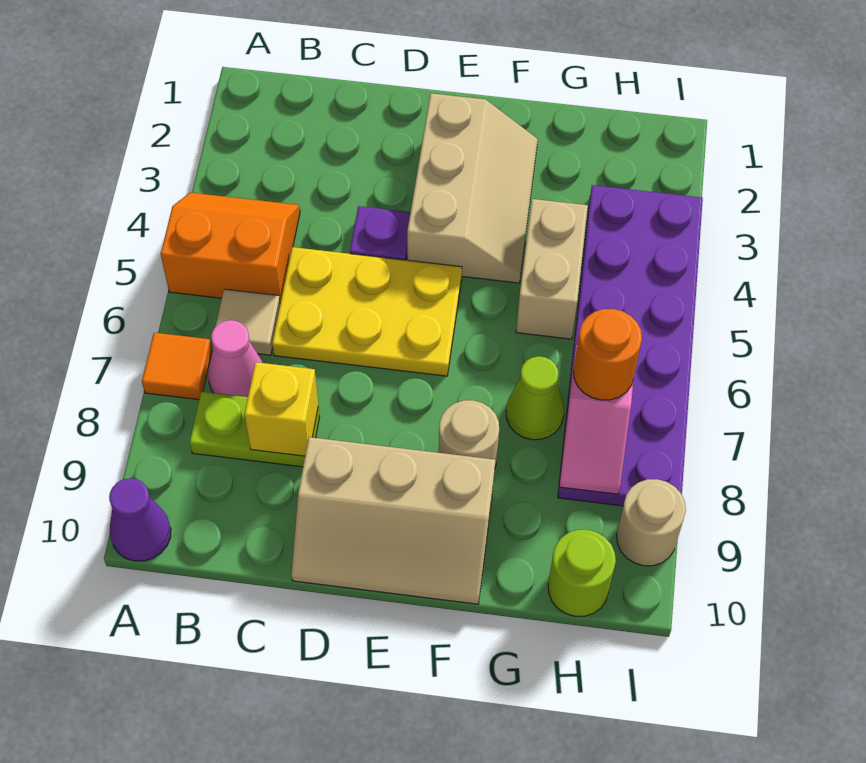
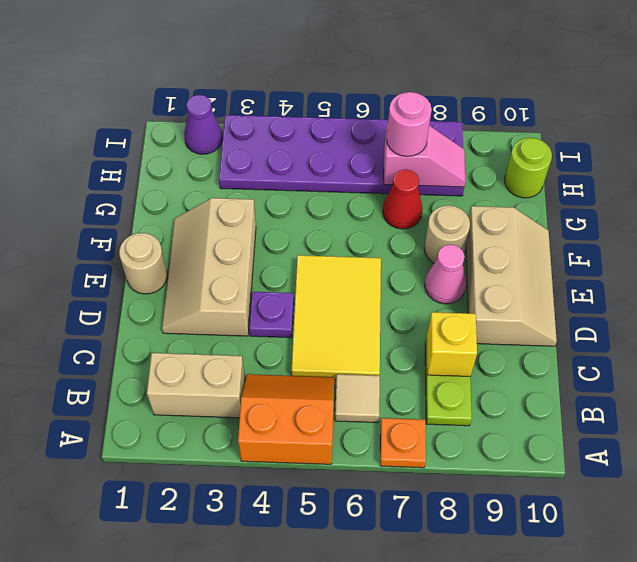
orange 2x2 slope [161,193,300,303] -> orange 2x2 slope turned to [238,374,334,464]
orange 1x1 tile [142,333,212,400] -> orange 1x1 plate [380,418,426,468]
purple 1x1 cone [109,478,171,561] -> purple 1x1 cone moved to [184,95,223,154]
pink 1x1 cone [208,320,263,397] -> pink 1x1 cone moved to [425,245,466,304]
yellow 2x3 plate [272,247,462,376] -> yellow 2x3 tile [292,255,381,379]
tan 2x3 slope [407,93,538,283] -> tan 2x3 slope turned to [162,198,256,336]
tan 1x2 brick [516,199,588,339] -> tan 1x2 brick moved to [147,353,245,418]
lime 1x1 cone [506,356,564,440] -> red 1x1 cone [383,169,422,229]
orange 1x1 round brick [574,309,642,400] -> pink 1x1 round brick [387,92,432,156]
tan 1x1 round brick [617,479,686,566] -> tan 1x1 round brick moved to [119,233,167,294]

